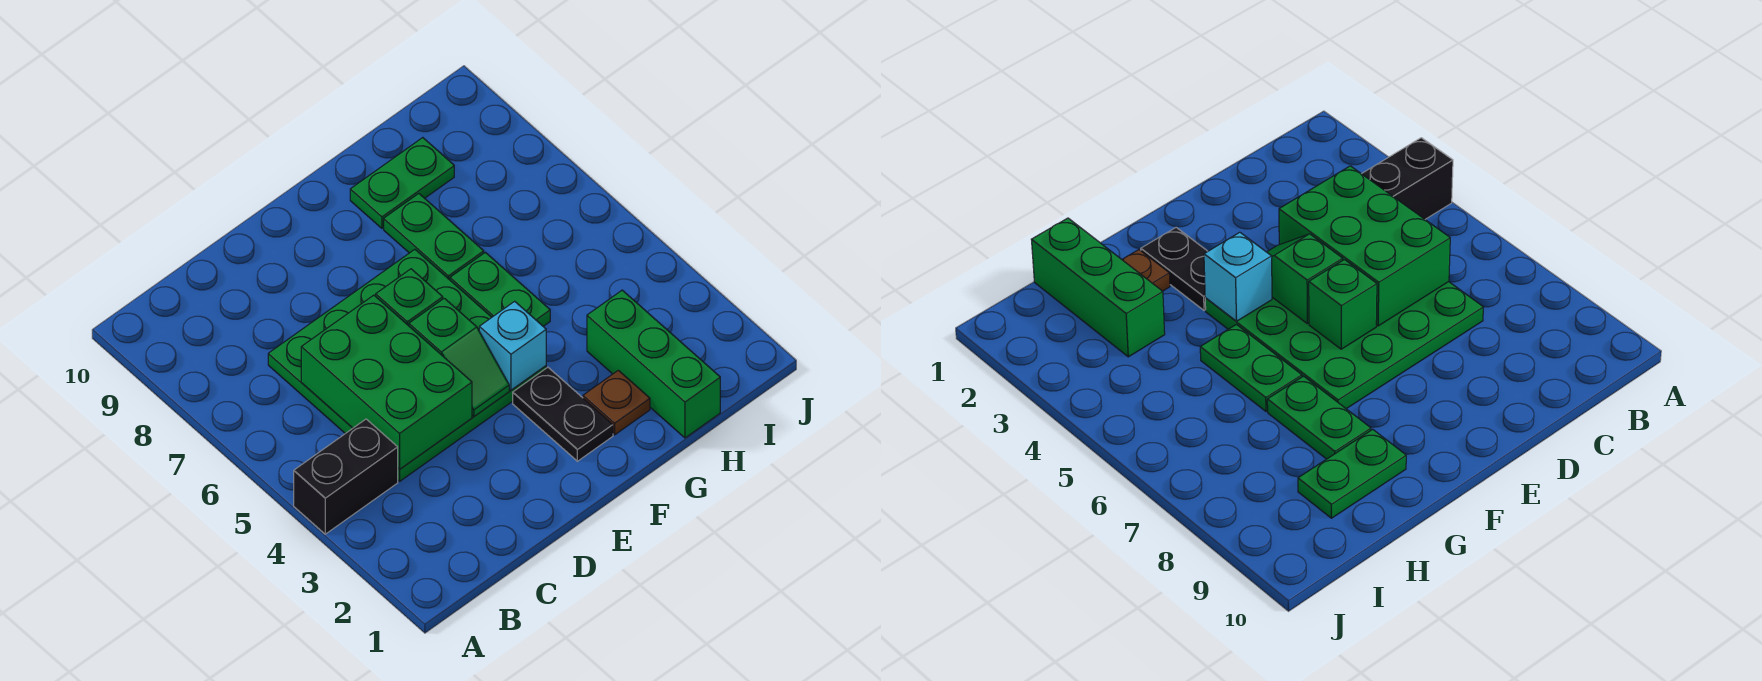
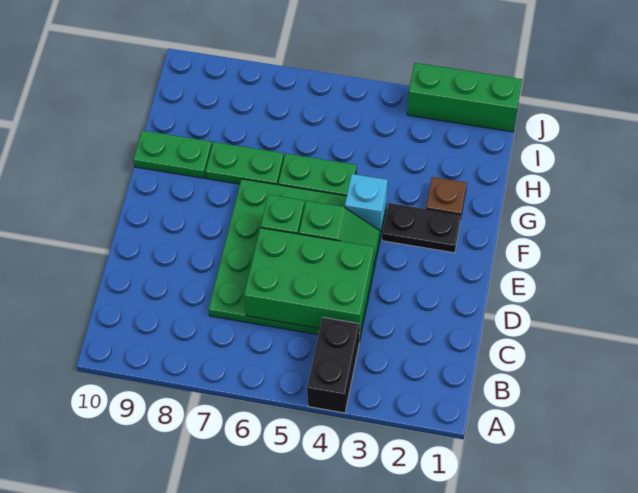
green 1x2 plate [350,138,454,228] -> green 1x2 plate turned to [133,130,212,178]
green 1x3 brick [587,290,720,438] -> green 1x3 brick moved to [407,63,522,132]

